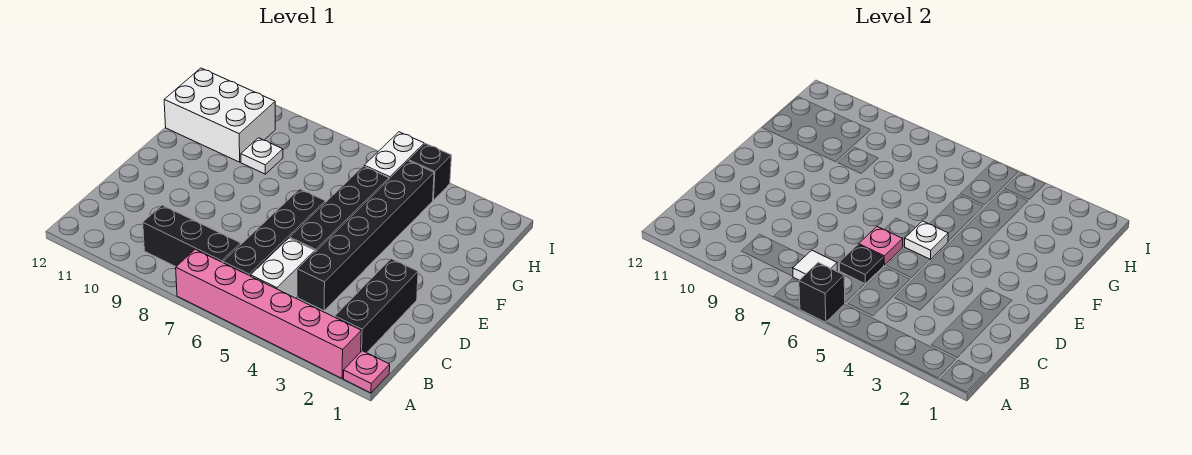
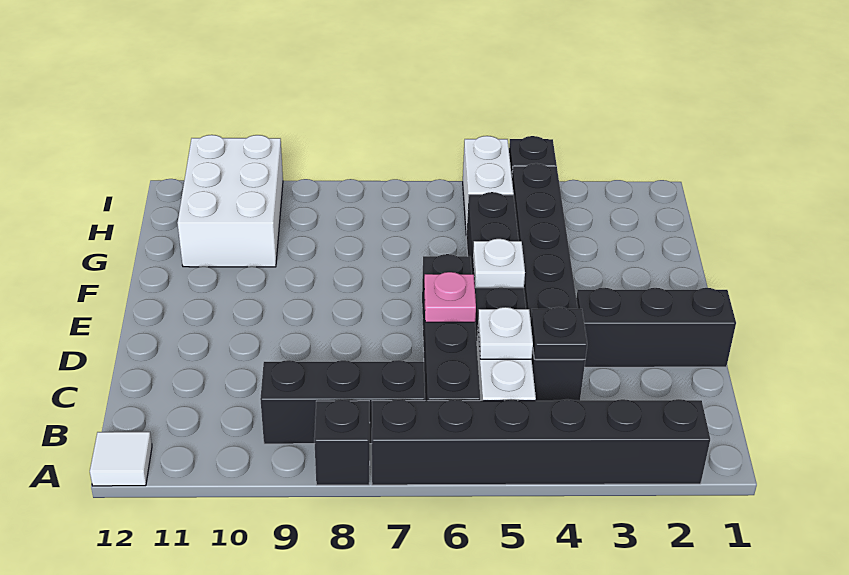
pink 1x1 plate [344,351,390,393] -> none
pink 1x6 brick [176,249,361,378] -> black 1x6 brick [372,399,710,485]
black 1x1 brick [799,263,845,322] -> black 1x1 brick moved to [314,400,370,485]
black 1x3 brick [335,259,418,353] -> black 1x3 brick turned to [576,288,736,367]
white 1x1 tile [793,250,837,280] -> white 1x1 tile moved to [90,432,152,486]
black 1x1 plate [839,245,884,284] -> black 1x1 plate moved to [531,307,587,359]
white 1x1 plate [241,138,283,174] -> white 1x1 plate moved to [478,307,533,359]
white 2x3 brick [164,68,275,162] -> white 2x3 brick turned to [178,135,283,267]

